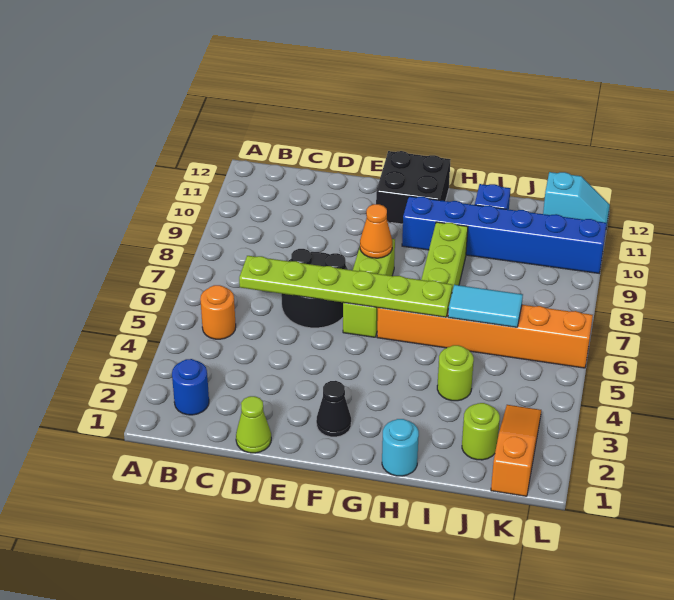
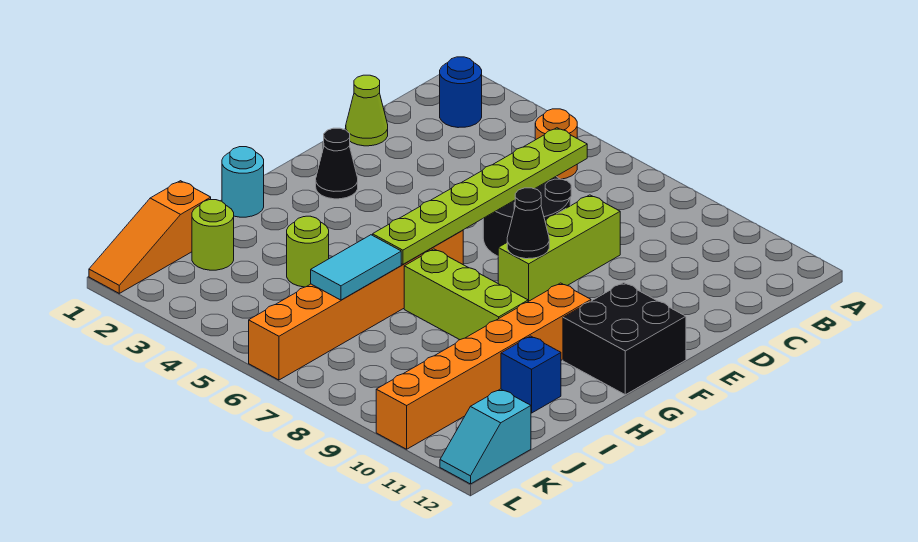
lime 1x3 brick [343,239,395,337] -> lime 1x3 brick turned to [498,195,620,301]
orange 1x1 cone [360,204,392,258] -> black 1x1 cone [507,188,549,259]
blue 1x6 brick [402,196,607,273] -> orange 1x6 brick [376,283,591,449]
orange 1x3 slope [491,405,541,496] -> orange 1x3 slope turned to [89,181,211,293]

